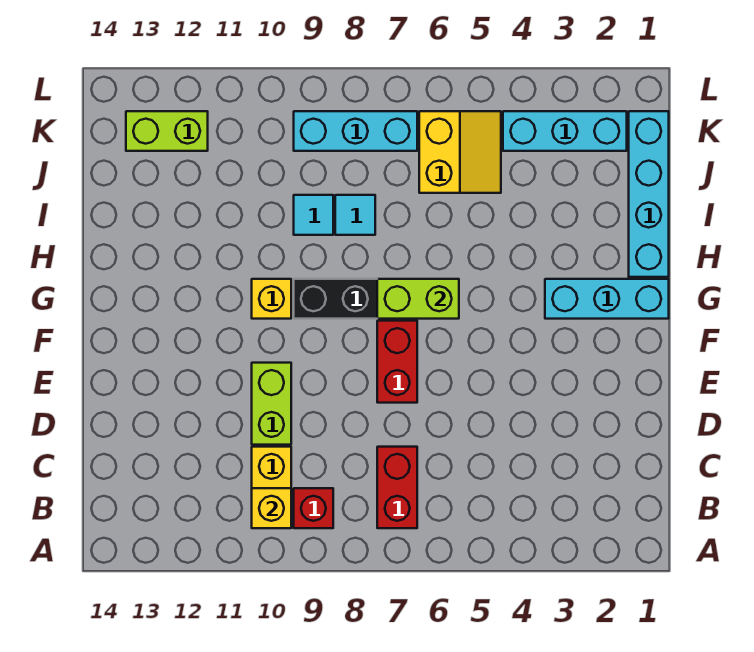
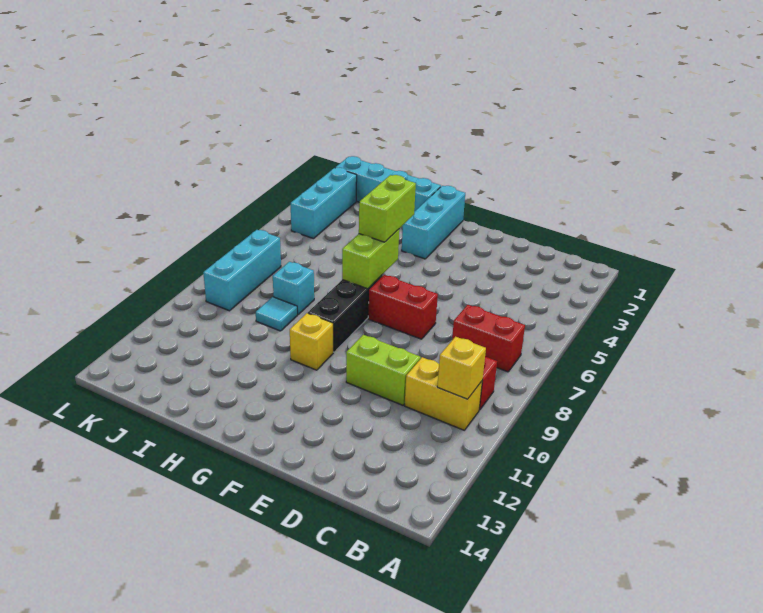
cyan 1x1 tile [335,195,375,235] -> cyan 1x1 brick [273,262,314,315]
yellow 2x2 slope [419,111,501,193] -> none
lime 1x2 brick [126,111,208,151] -> lime 1x2 brick moved to [359,175,416,242]

